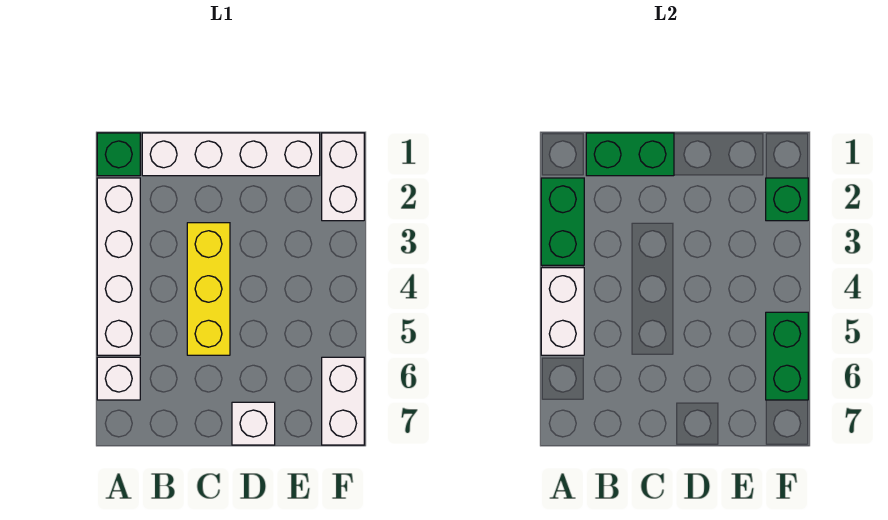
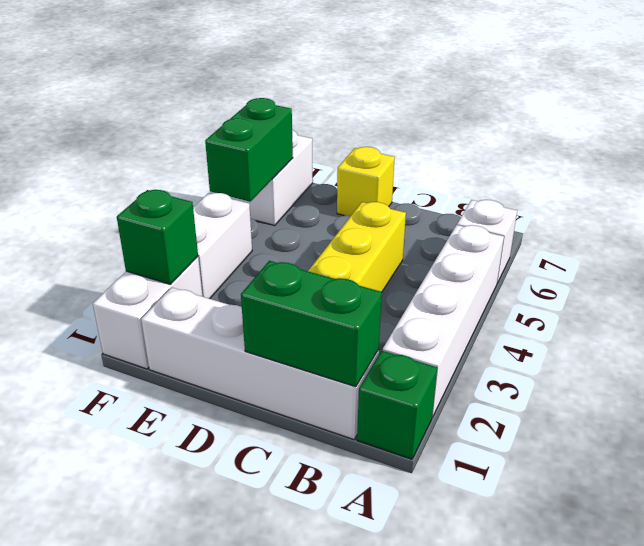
green 1x2 brick [541,178,584,265] -> none
white 1x2 brick [541,268,584,355] -> white 1x2 brick moved to [193,193,252,299]
white 1x1 brick [232,402,275,445] -> yellow 1x1 brick [337,147,395,216]

